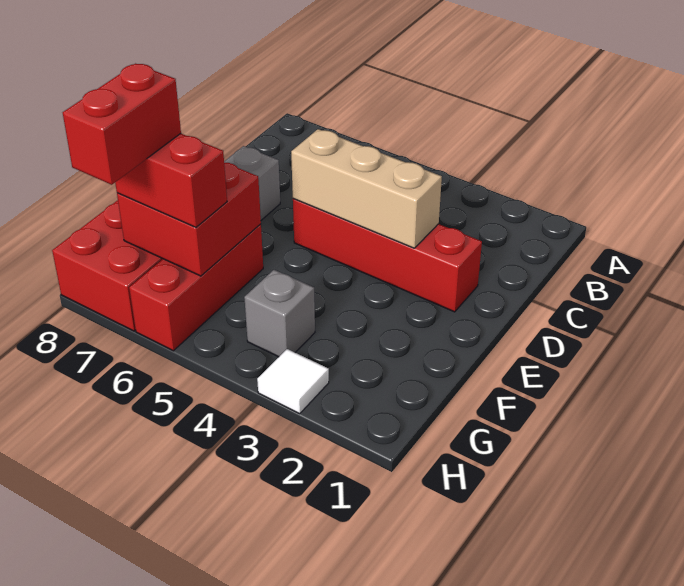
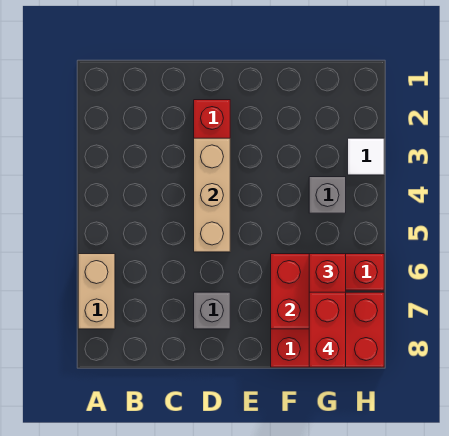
none -> tan 1x2 brick [78,254,115,329]
red 1x2 brick [63,64,181,185] -> red 1x2 brick turned to [309,292,346,367]

